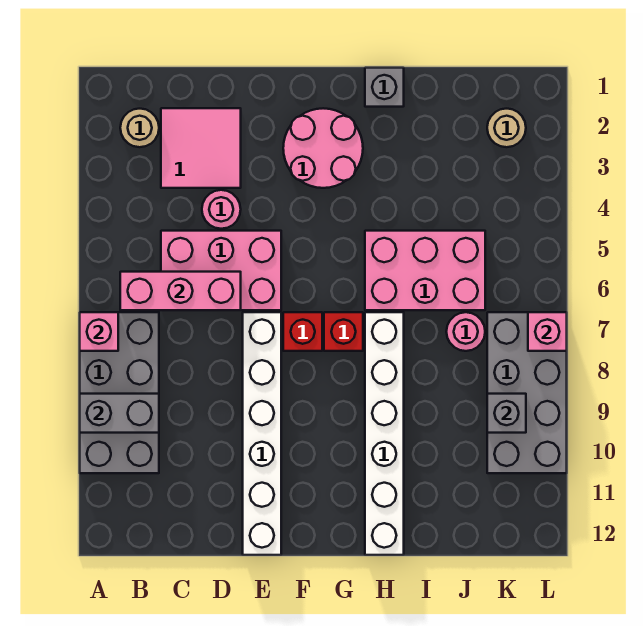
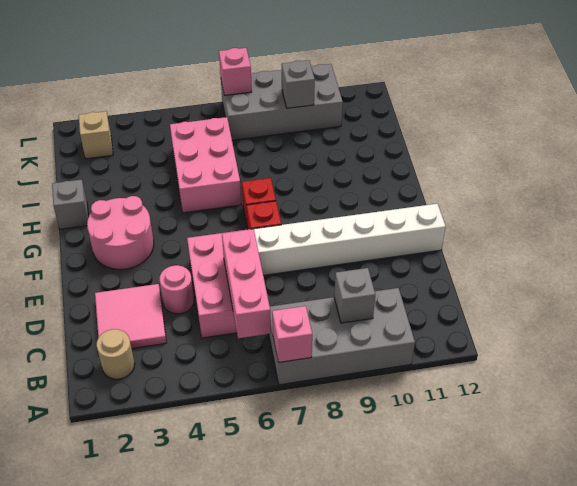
grey 1x2 brick [80,394,159,433] -> grey 1x1 brick [334,268,375,323]
white 1x6 brick [365,312,404,555] -> none
pink 1x1 round brick [446,312,485,351] -> none
tan 1x1 round brick [487,109,526,147] -> tan 1x1 brick [79,111,113,159]

